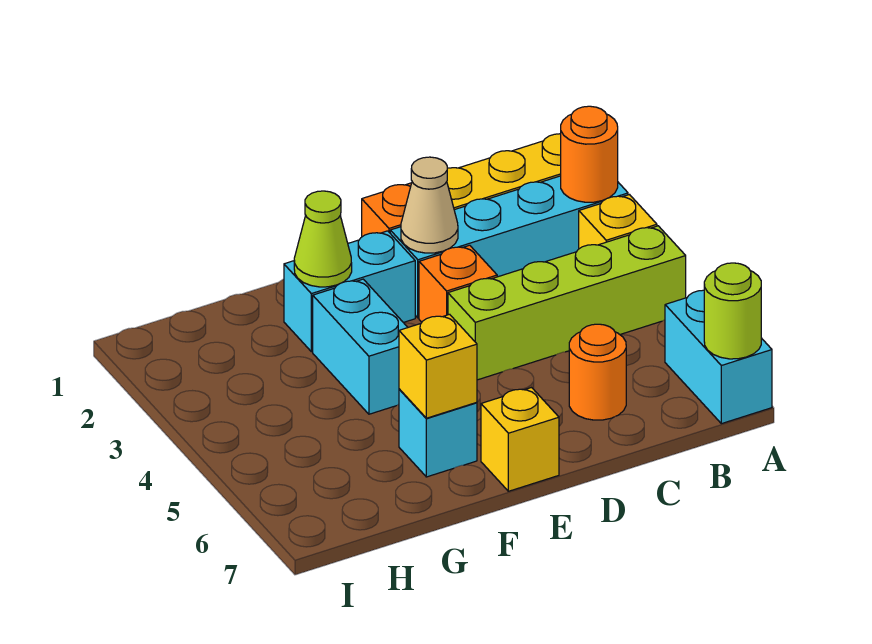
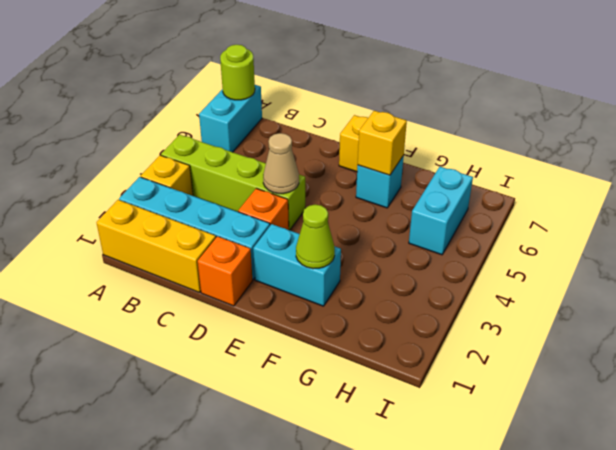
orange 1x1 round brick [561,106,618,202] -> none
orange 1x1 round brick [569,324,626,420] -> none
tan 1x1 cone [401,157,458,253] -> tan 1x1 cone moved to [263,133,299,194]
cyan 1x2 brick [313,279,408,414] -> cyan 1x2 brick moved to [409,167,473,255]

